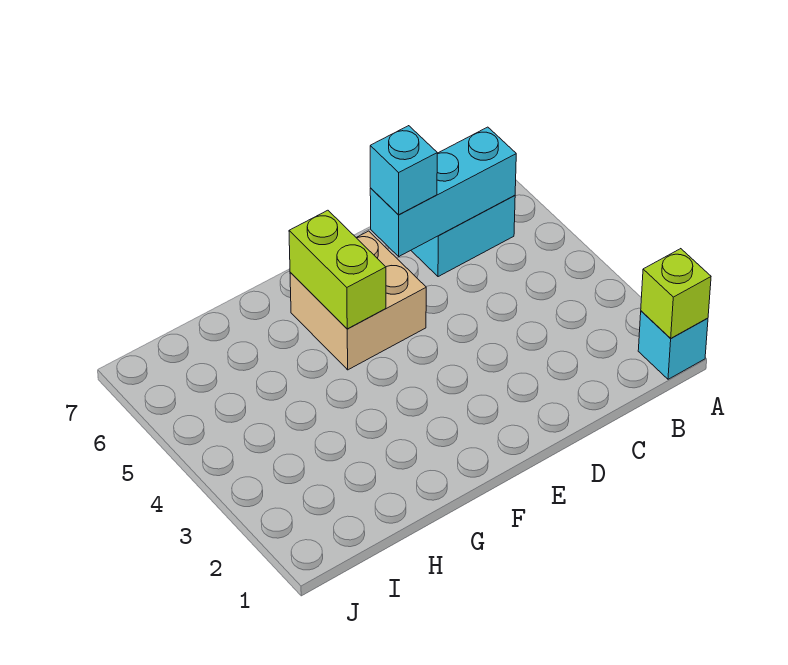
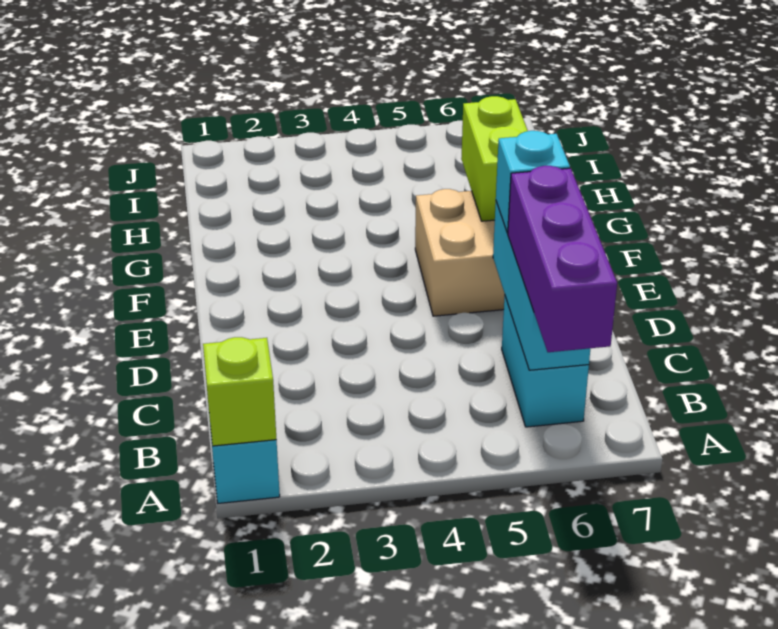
none -> purple 1x3 brick [508,166,617,352]
lime 1x2 brick [289,210,386,329] -> lime 1x2 brick turned to [461,96,528,221]

